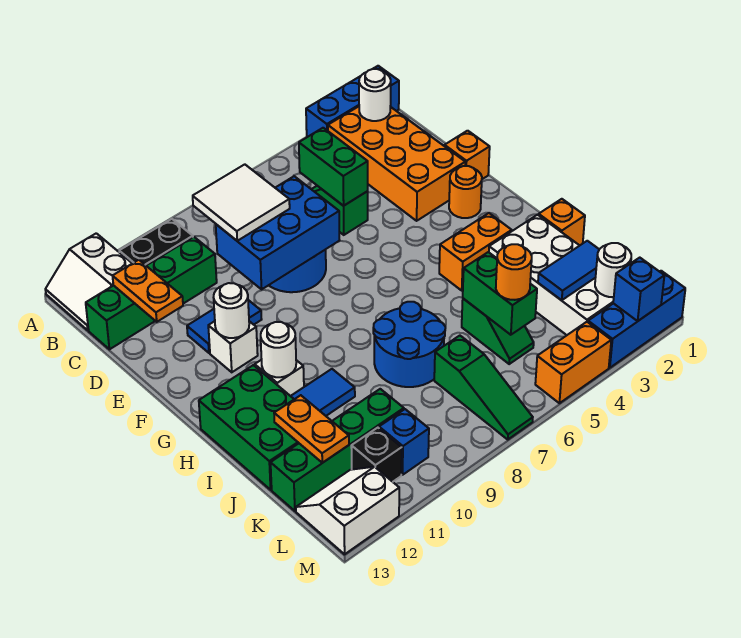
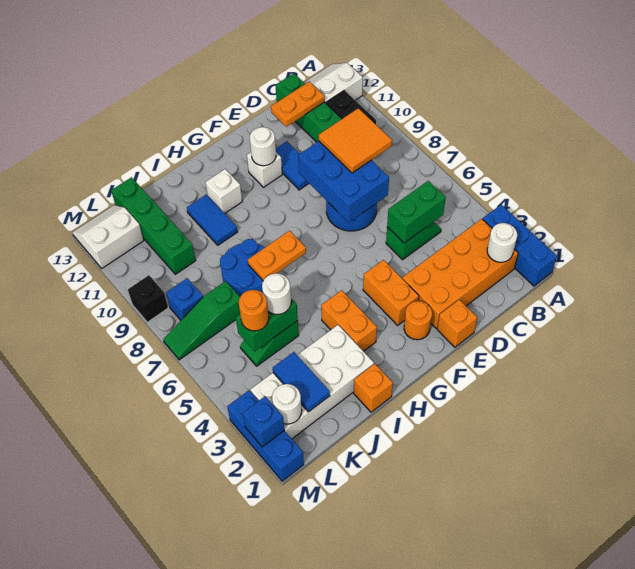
white 2x2 tile [193,164,290,241] -> orange 2x2 tile [319,108,392,173]
white 1x1 round brick [261,322,296,377] -> white 1x1 round brick moved to [262,274,291,314]
green 2x3 brick [199,365,299,490] -> none
orange 1x2 plate [274,395,349,463] -> orange 1x2 plate moved to [248,231,306,281]
blue 1x1 brick [379,409,429,475] -> blue 1x1 brick moved to [166,278,203,320]
black 1x1 brick [351,428,402,482] -> black 1x1 brick moved to [128,275,168,322]
white 2x2 slope [296,467,399,554] -> white 2x2 slope turned to [72,205,144,268]
orange 1x2 brick [535,322,611,403] -> orange 1x2 brick moved to [363,260,419,325]

